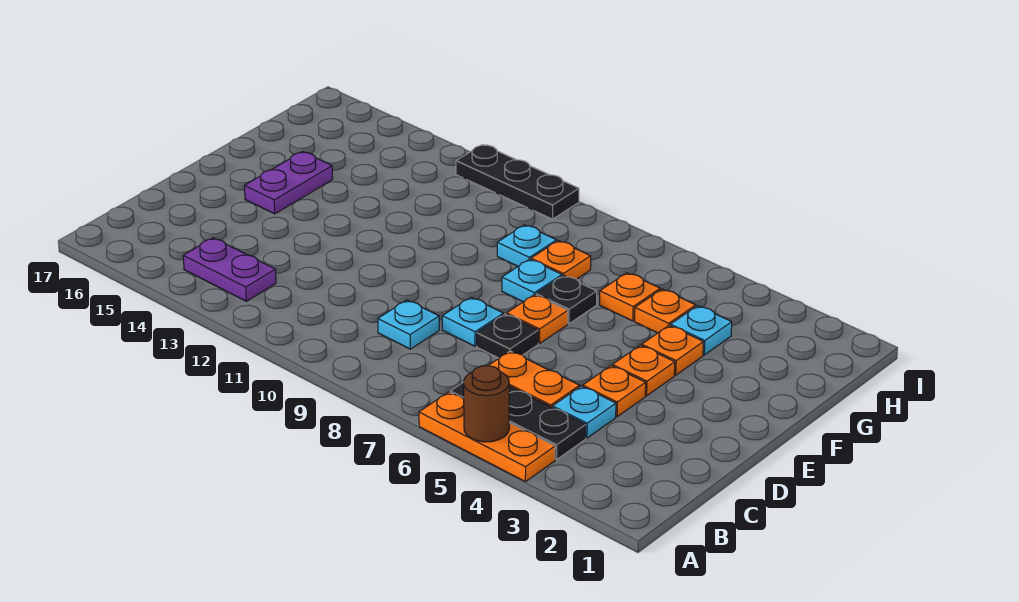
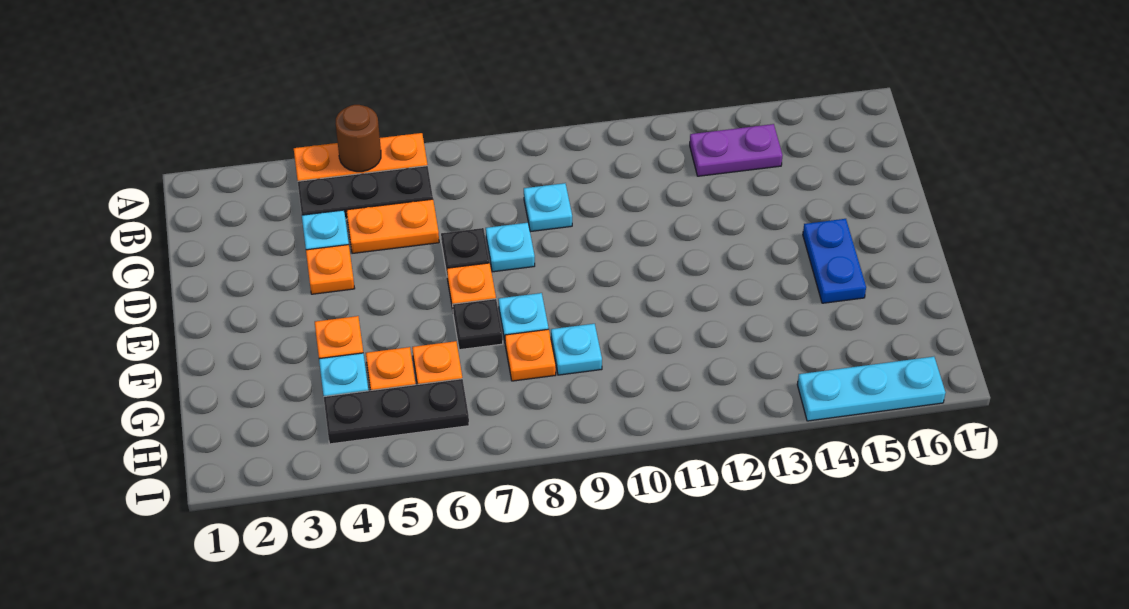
orange 1x1 plate [613,345,675,396] -> none
purple 1x2 plate [245,152,333,214] -> blue 1x2 plate [803,219,866,303]
black 1x3 plate [456,144,579,219] -> black 1x3 plate moved to [324,379,469,444]
none -> cyan 1x3 plate [797,357,946,421]

